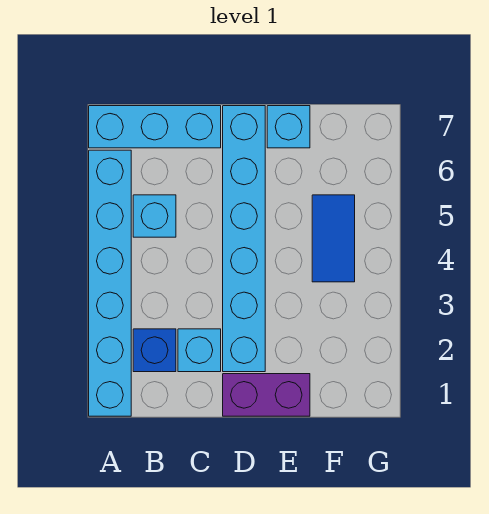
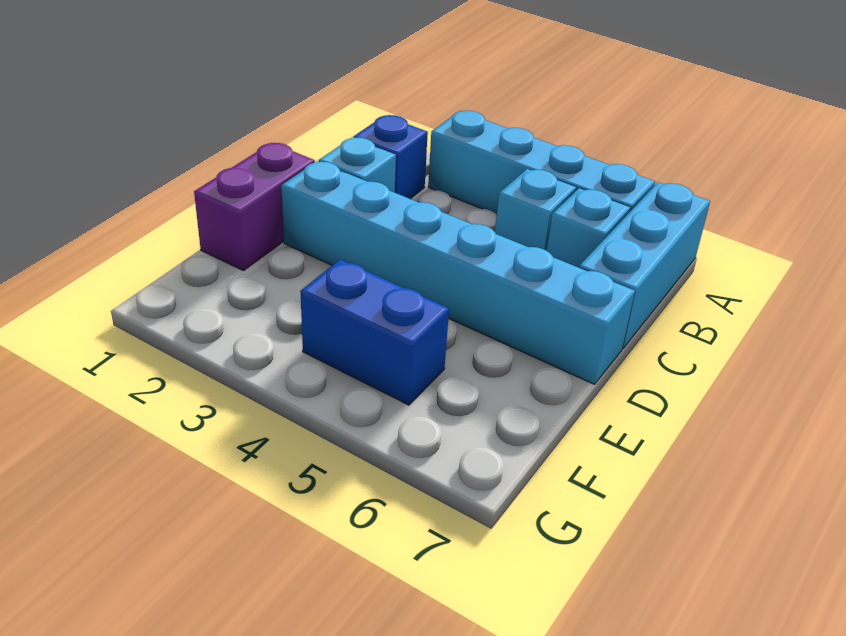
cyan 1x6 brick [89,150,131,416] -> cyan 1x4 brick [428,111,655,215]
cyan 1x1 brick [267,106,310,148] -> cyan 1x1 brick moved to [547,188,630,268]
blue 1x2 tile [312,195,355,282] -> blue 1x2 brick [300,259,449,405]

